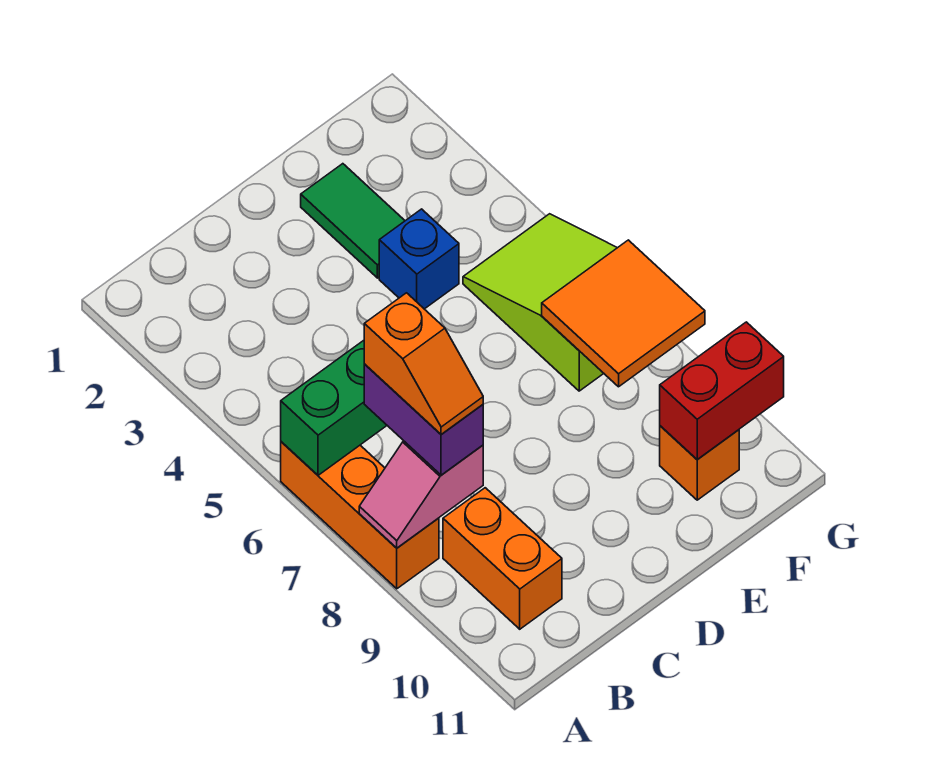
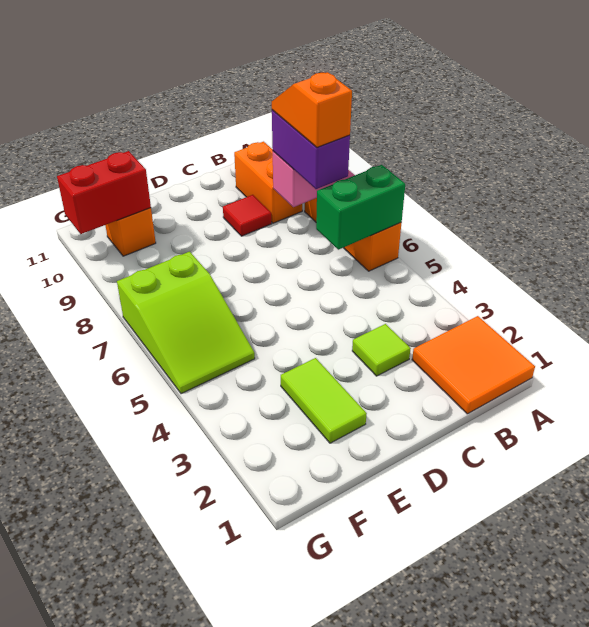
none -> lime 1x1 tile [352,324,411,376]
none -> red 1x1 tile [223,195,272,236]
green 1x2 tile [301,164,405,278] -> lime 1x2 tile [281,358,367,443]
blue 1x1 brick [379,209,459,309] -> none
orange 2x2 tile [542,240,705,387] -> orange 2x2 tile moved to [412,316,535,414]

